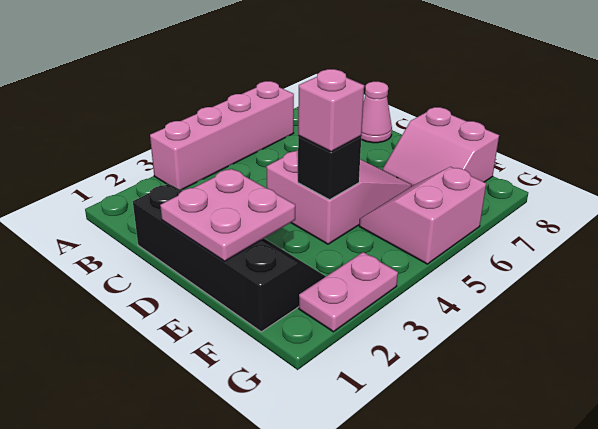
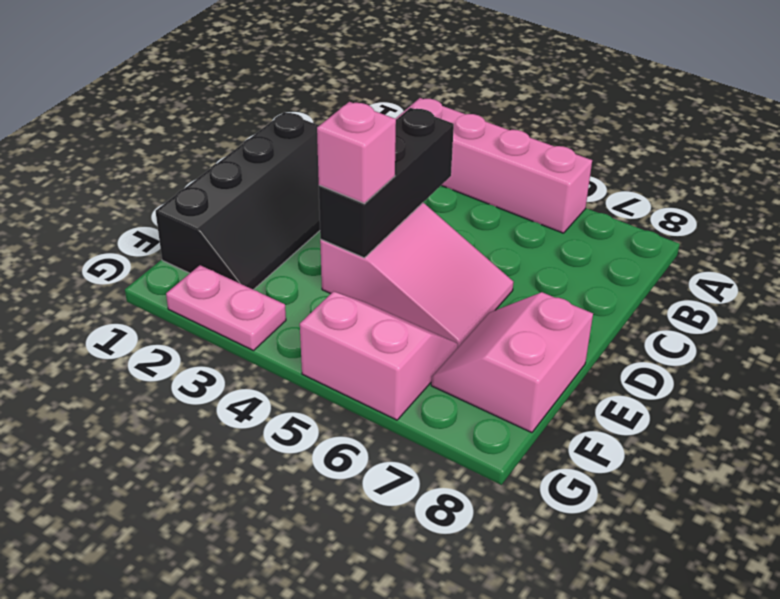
pink 1x1 cone [361,82,392,143] -> none
pink 2x2 plate [160,169,295,261] -> none
black 1x1 brick [298,136,361,200] -> black 1x3 brick [319,108,454,258]

